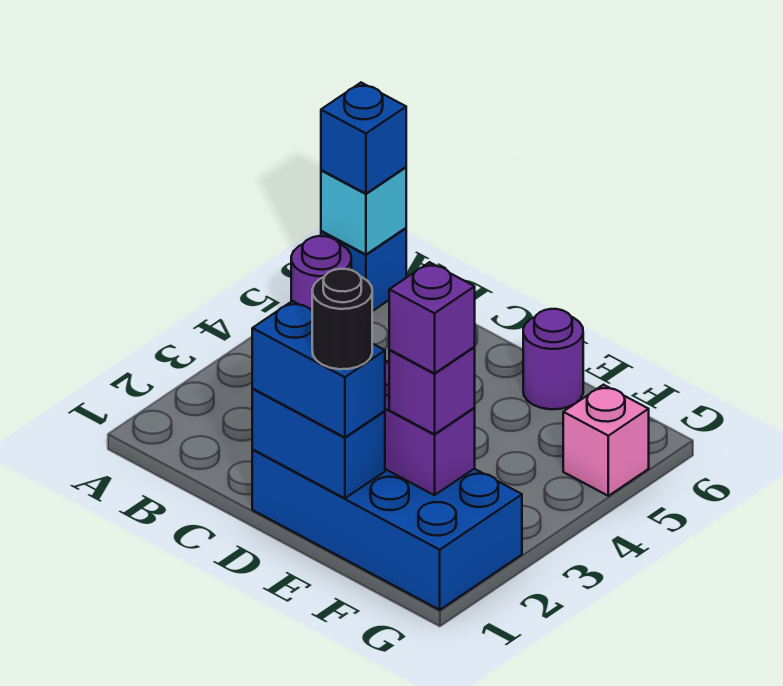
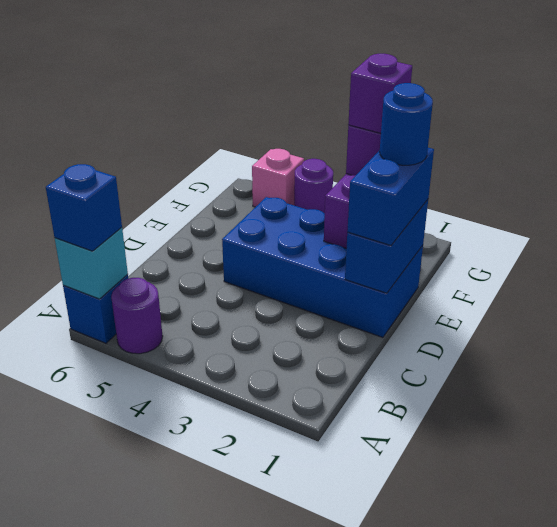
blue 2x4 brick [252,450,522,610] -> blue 2x4 brick turned to [222,197,423,337]
black 1x1 round brick [312,269,372,369] -> blue 1x1 round brick [380,83,433,165]
purple 1x1 round brick [523,309,583,409] -> purple 1x1 round brick moved to [294,159,333,213]

